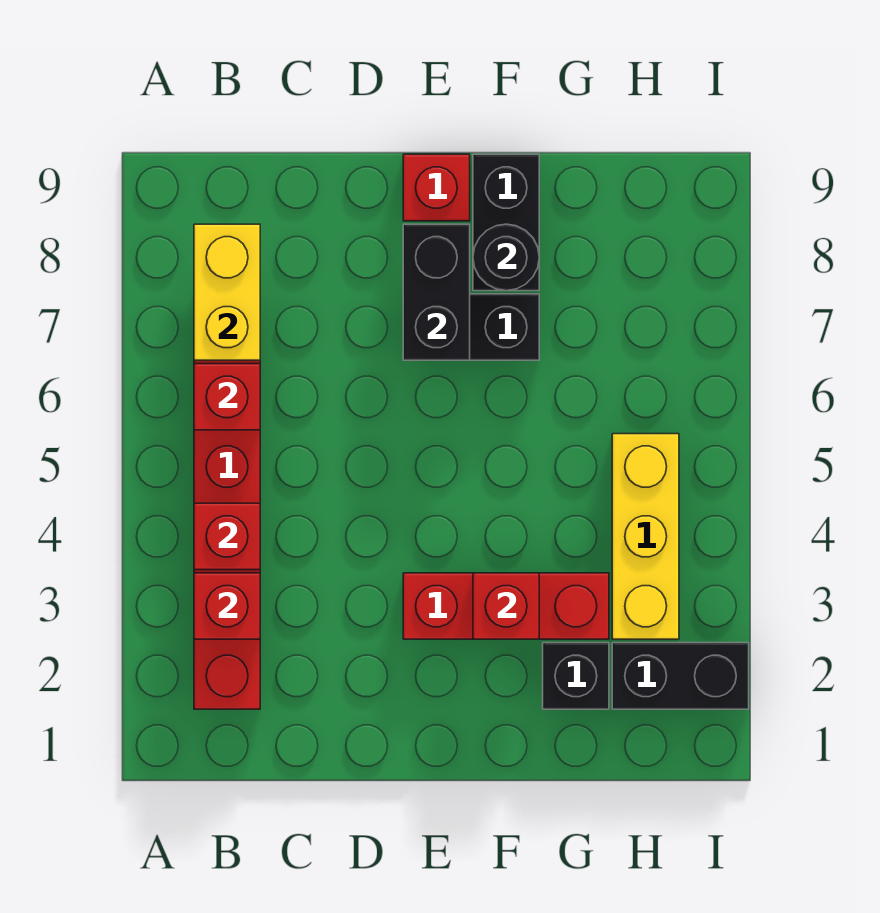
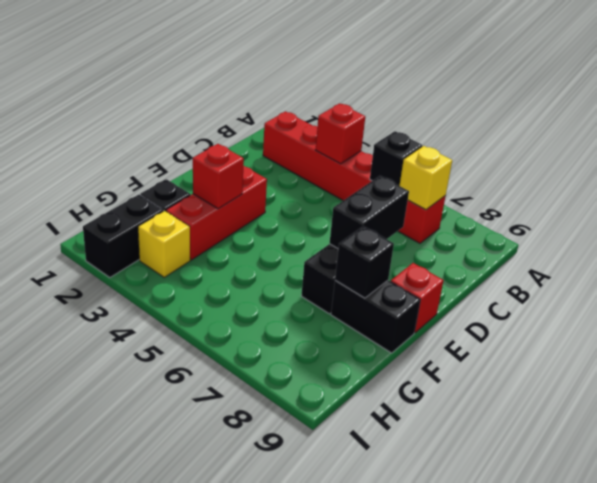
red 1x1 brick [194,573,260,639] -> none
red 1x1 brick [194,364,260,430] -> black 1x1 brick [370,131,422,186]
yellow 1x2 brick [194,224,260,360] -> yellow 1x1 brick [400,146,452,210]
black 1x2 brick [403,224,470,360] -> black 1x2 brick turned to [329,176,409,248]
black 1x1 round brick [473,224,539,291] -> black 1x1 brick [335,226,394,298]
yellow 1x3 brick [612,434,679,639] -> yellow 1x1 brick [138,211,190,277]

